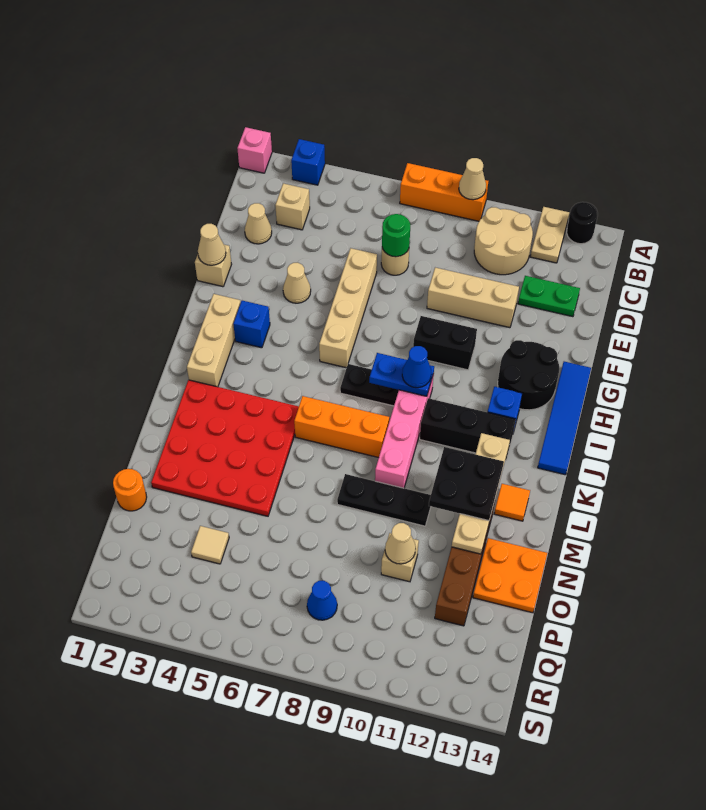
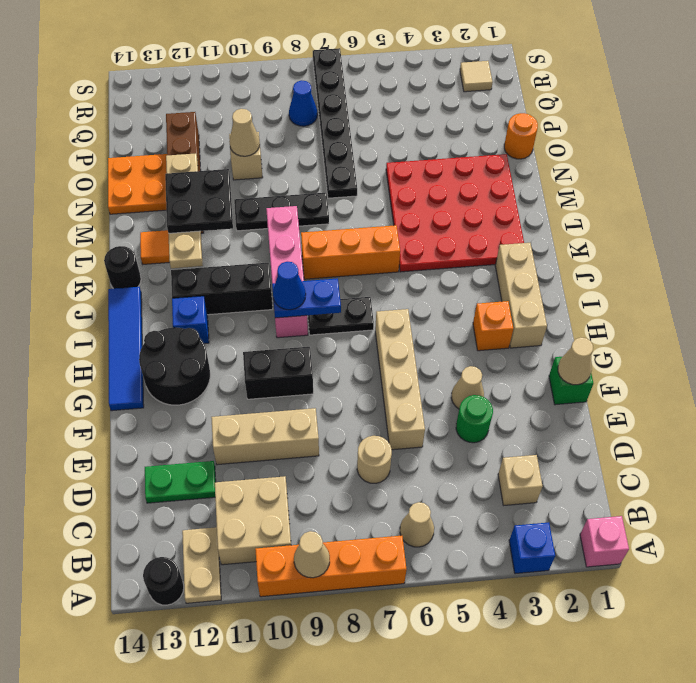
orange 1x3 brick [400,163,488,221] -> orange 1x4 brick [255,536,407,597]
tan 2x2 round brick [474,207,533,275] -> tan 2x2 brick [215,476,291,565]
tan 1x1 cone [245,203,272,244] -> tan 1x1 cone moved to [400,502,434,547]
green 1x1 round brick [382,214,410,257] -> green 1x1 round brick moved to [456,395,493,443]
tan 1x1 brick [195,245,232,287] -> green 1x1 brick [549,357,593,405]
blue 1x1 brick [233,301,270,348] -> orange 1x1 brick [473,301,513,351]
none -> black 1x1 round brick [104,246,141,289]
none -> black 1x6 plate [313,48,357,198]
tan 1x1 tile [191,526,229,564] -> tan 1x1 tile moved to [460,61,493,92]

